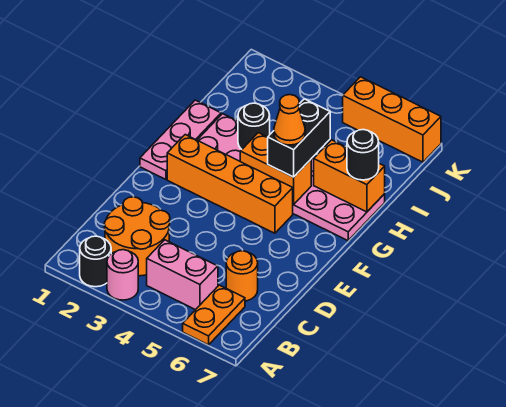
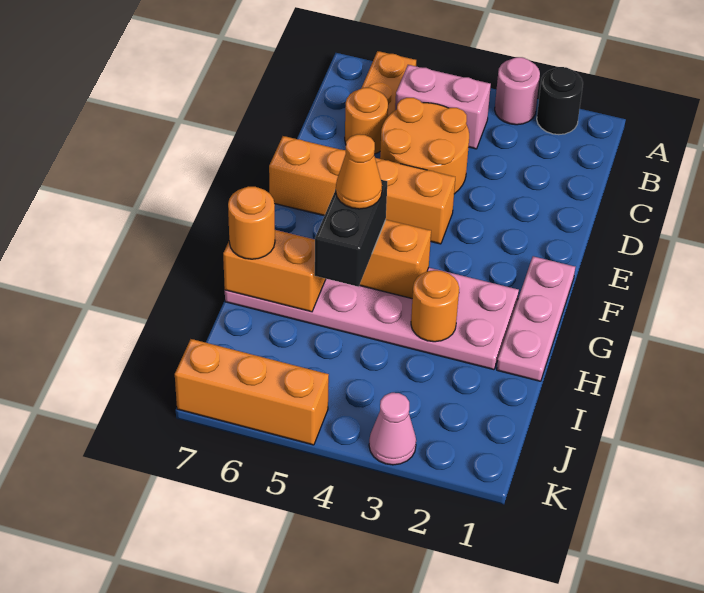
orange 2x2 round brick [104,197,170,276] -> orange 2x2 round brick moved to [380,98,469,194]
orange 1x4 brick [167,135,293,233] -> orange 1x4 brick moved to [269,136,455,244]
black 1x1 round brick [238,103,270,149] -> orange 1x1 round brick [411,270,459,342]
black 1x1 round brick [347,130,379,180] -> orange 1x1 round brick [228,186,275,259]
none -> pink 1x1 cone [369,393,416,465]

